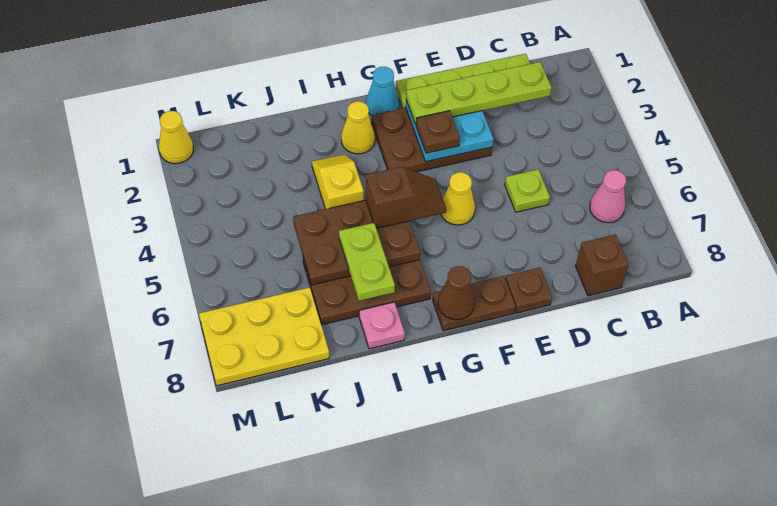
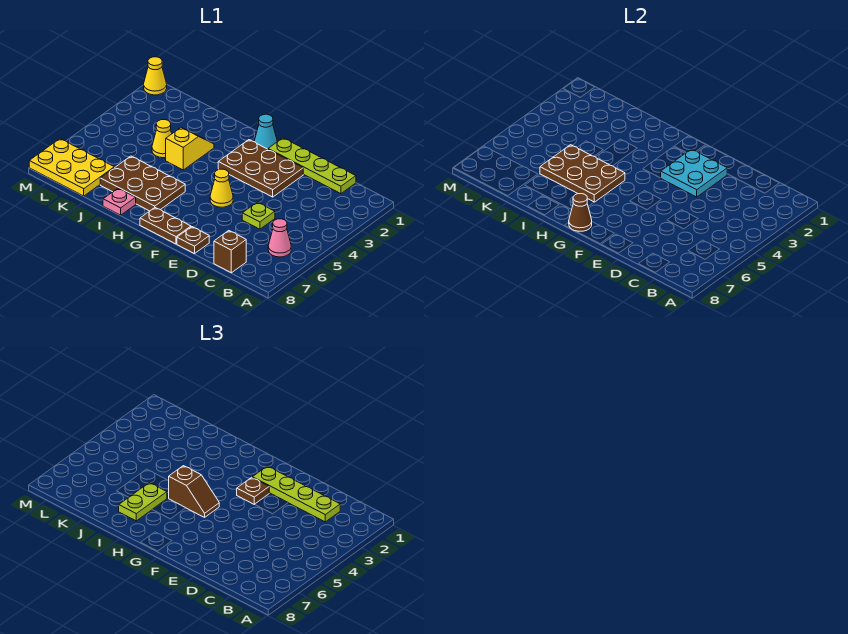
yellow 1x1 cone [341,101,375,154] -> yellow 1x1 cone moved to [152,120,172,158]

